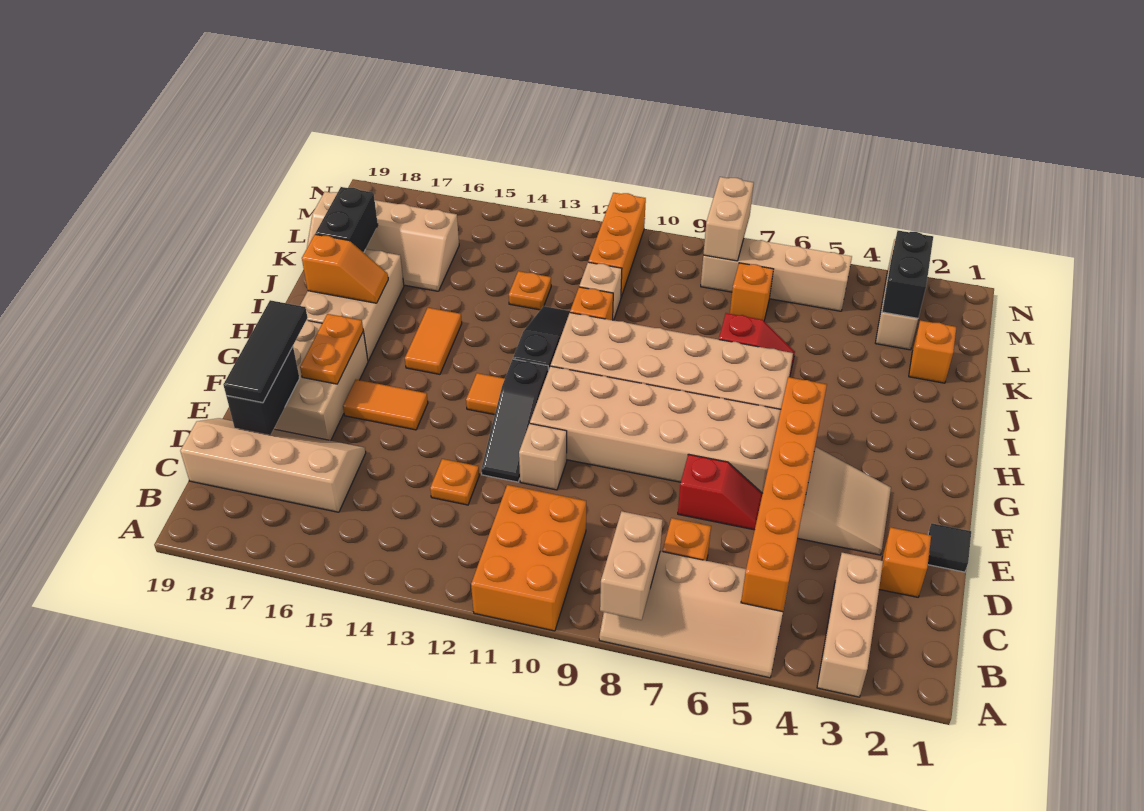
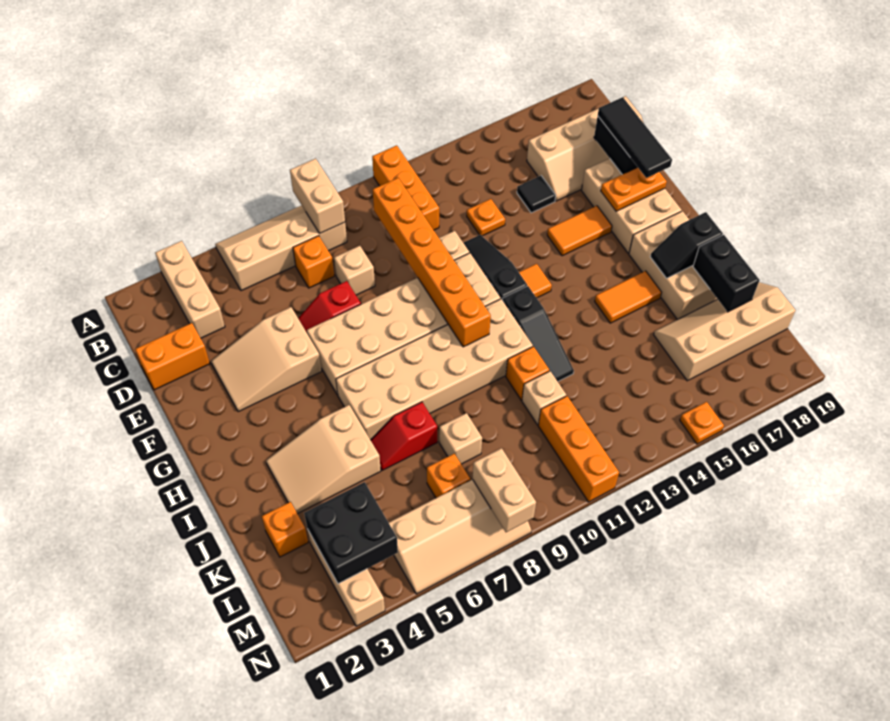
orange 2x3 brick [471,485,586,631] -> orange 1x3 brick [372,145,439,230]
orange 1x6 brick [741,377,827,612] -> orange 1x6 brick moved to [373,178,491,347]
orange 1x1 brick [879,527,931,597] -> orange 1x2 brick [135,323,210,390]
none -> tan 1x1 brick [334,246,375,295]
black 1x1 tile [928,523,971,572] -> black 1x1 tile moved to [517,176,556,213]
orange 1x2 plate [300,314,363,384] -> orange 1x2 plate turned to [601,167,667,211]
orange 1x2 tile [405,308,462,374] -> orange 1x2 tile turned to [595,271,662,323]
none -> tan 2x3 slope [266,405,381,514]
orange 1x2 slope [302,234,388,303] -> black 1x2 slope [650,212,723,278]
none -> tan 1x1 brick [439,413,482,464]
orange 1x1 plate [509,271,551,310] -> orange 1x1 plate moved to [680,402,724,444]
black 1x2 brick [882,231,933,318] -> black 2x2 brick [304,482,398,584]

